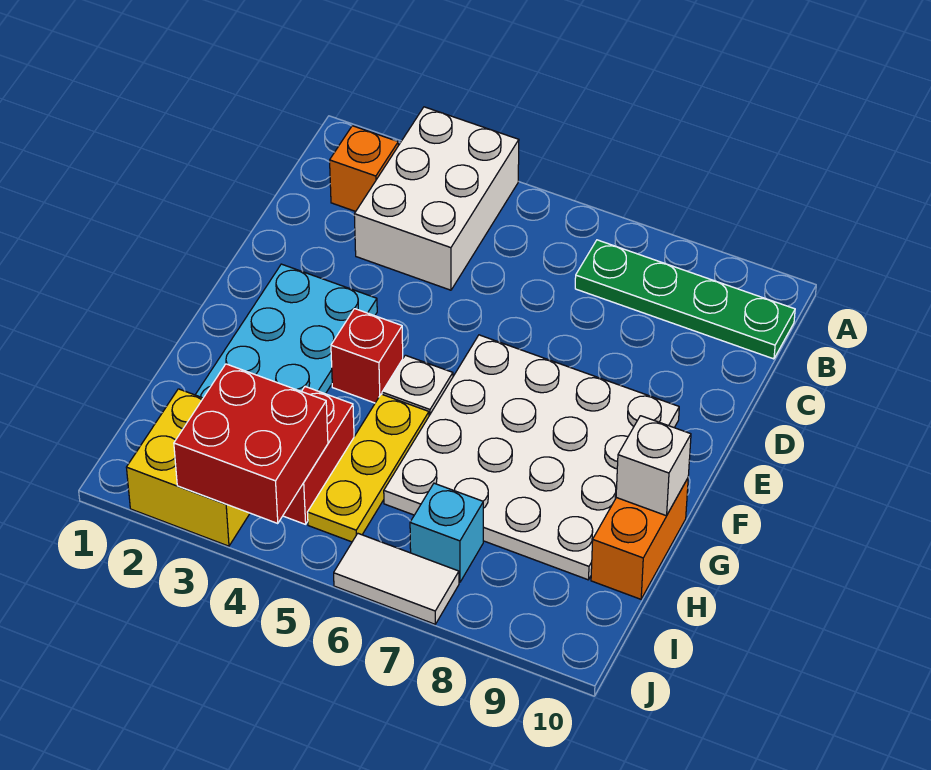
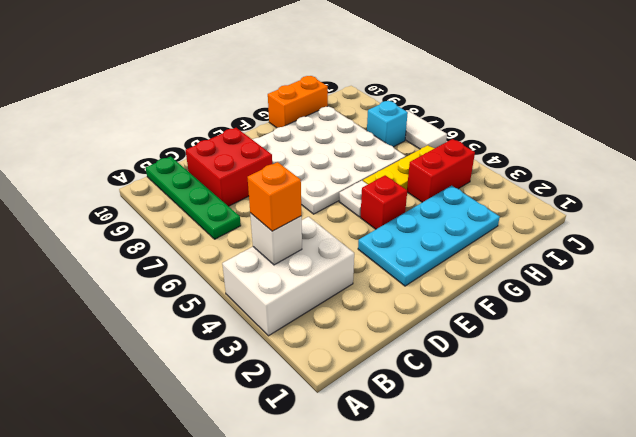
orange 1x1 brick [330,126,398,211] -> orange 1x1 brick moved to [247,162,301,231]
white 1x1 brick [616,416,691,516] -> white 1x1 brick moved to [250,213,302,265]
yellow 2x2 brick [126,389,250,546] -> none
red 2x2 brick [174,364,328,524] -> red 2x2 brick moved to [186,128,272,206]

